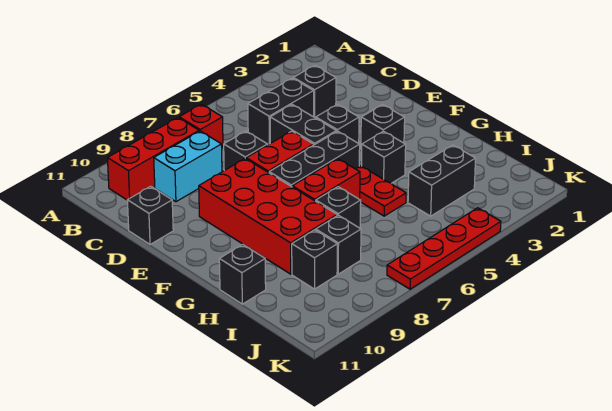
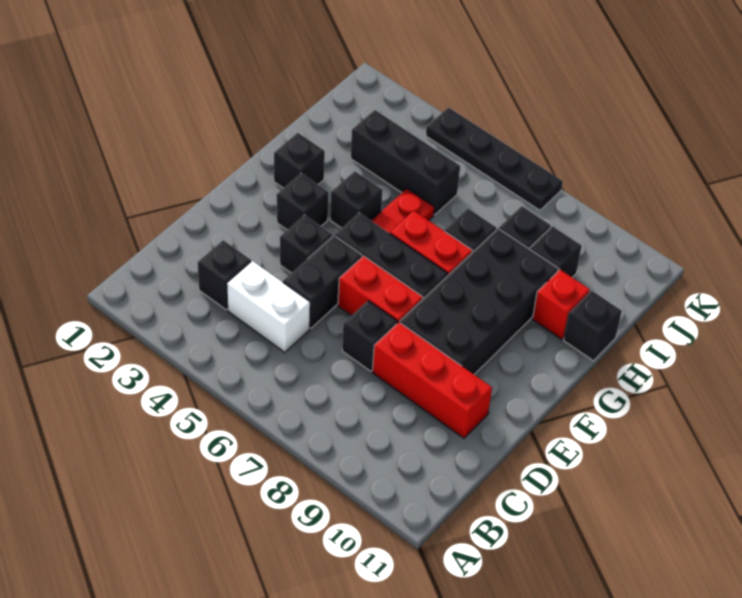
red 1x1 brick [179,104,223,148] -> red 1x1 brick moved to [533,270,590,339]
red 1x3 brick [108,118,199,200] -> red 1x3 brick moved to [372,322,492,438]
black 1x2 brick [248,78,314,145] -> white 1x2 brick [227,261,310,352]
cyan 1x2 brick [154,131,222,202] -> none
black 1x1 brick [127,186,173,244] -> black 1x1 brick moved to [274,133,325,188]
red 2x4 brick [199,159,337,274] -> black 2x4 brick [400,229,558,374]
black 1x2 brick [408,145,476,216] -> black 1x3 brick [351,110,460,215]
red 1x4 plate [387,208,501,289] -> black 1x4 plate [426,107,563,210]

